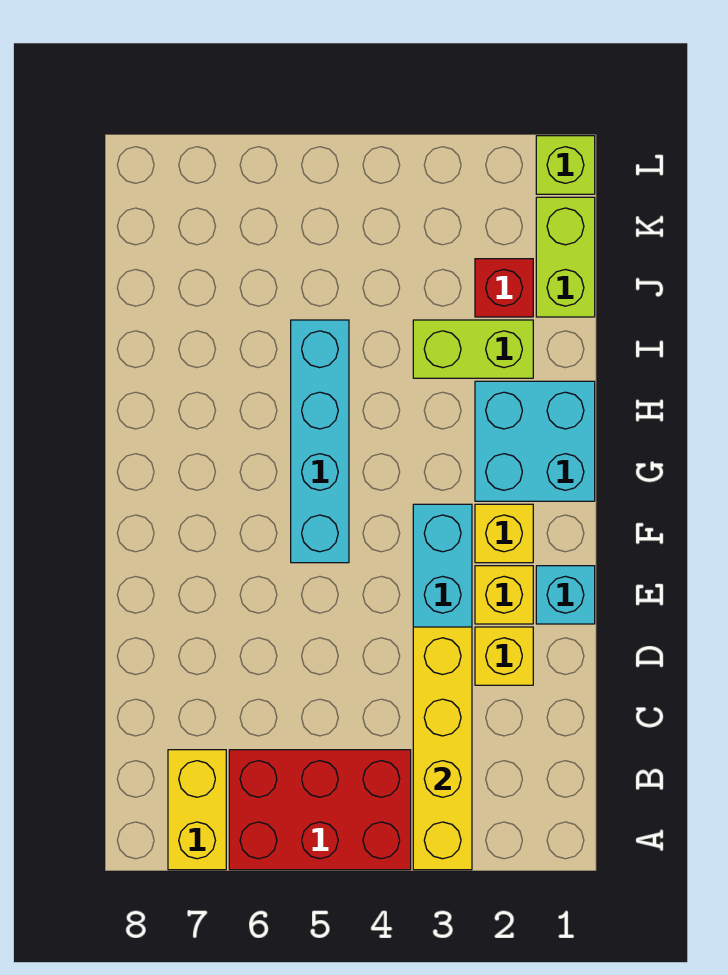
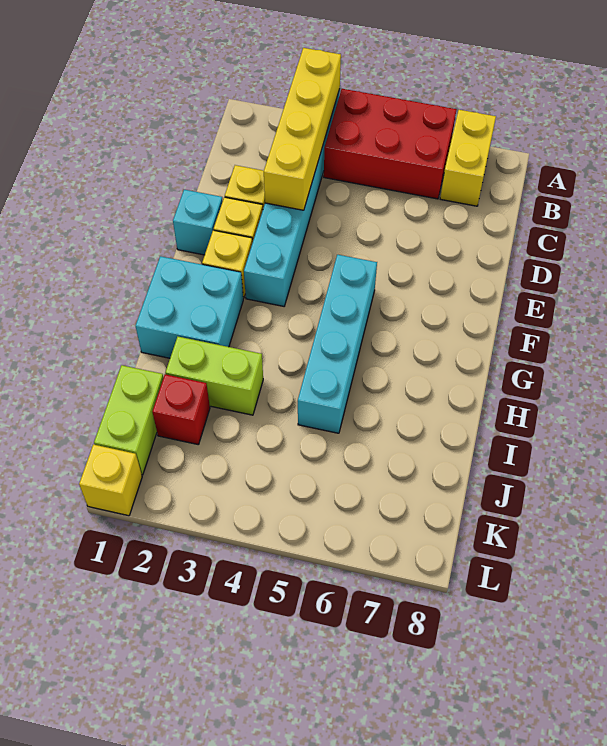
lime 1x1 brick [536,136,595,194] -> yellow 1x1 brick [79,444,142,516]

